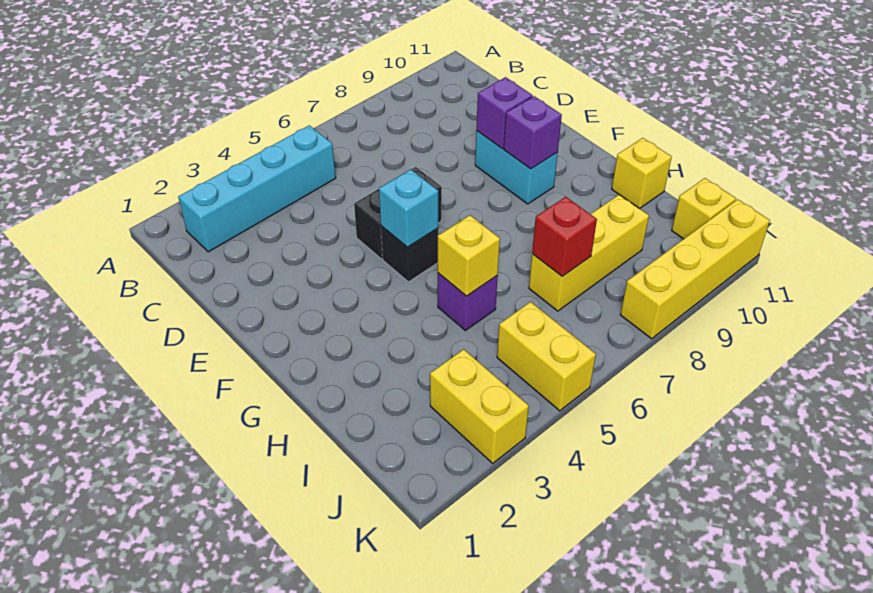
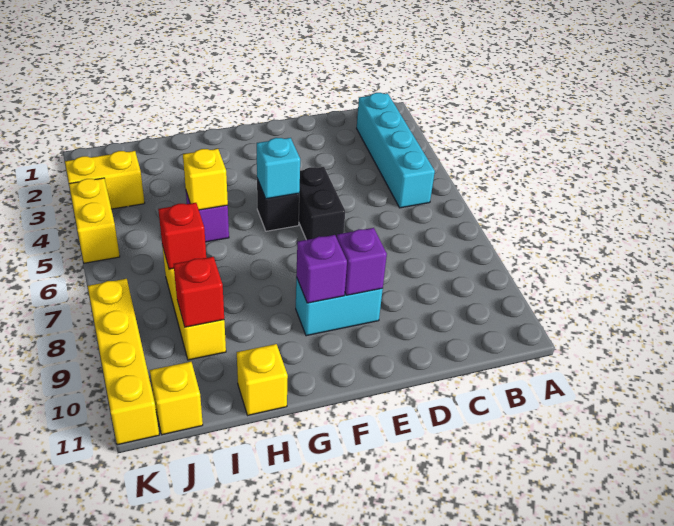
none -> red 1x1 brick [174,257,224,327]
yellow 1x2 brick [497,302,596,411] -> yellow 1x2 brick turned to [69,178,120,263]

